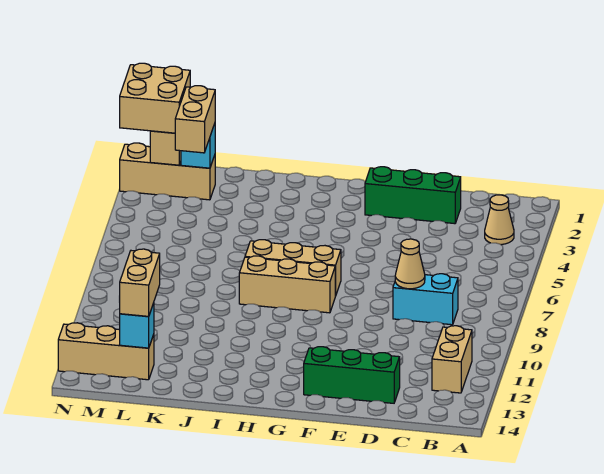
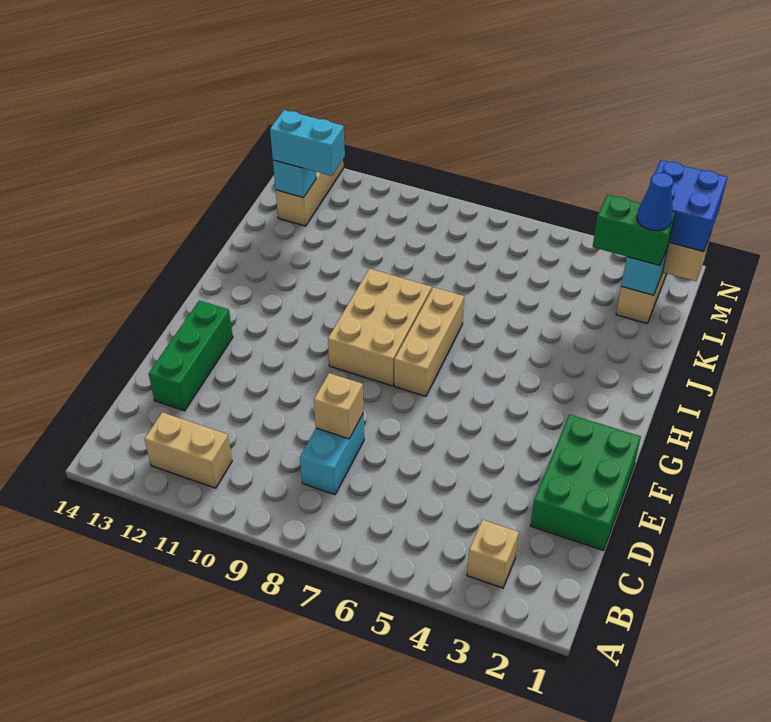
tan 1x1 cone [485,195,514,245] -> tan 1x1 brick [467,520,519,588]
green 1x3 brick [365,167,461,224] -> green 2x3 brick [530,414,641,551]
tan 1x1 cone [395,239,425,289] -> tan 1x1 brick [314,373,364,439]
tan 1x3 brick [239,256,335,313] -> tan 2x3 brick [328,269,432,386]
tan 1x2 brick [175,86,215,153] -> green 1x2 brick [593,195,675,266]
none -> blue 1x1 cone [637,173,673,231]
tan 1x2 brick [119,249,160,316] -> cyan 1x2 brick [270,110,345,176]
tan 2x2 brick [120,63,190,133] -> blue 2x2 brick [649,160,727,252]

